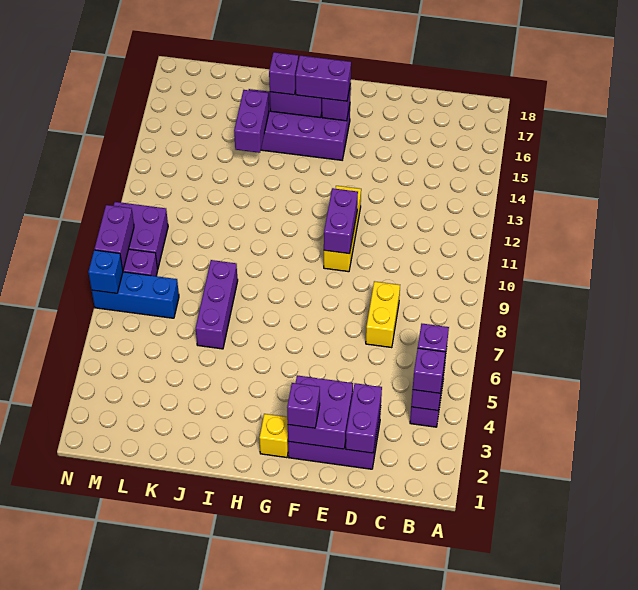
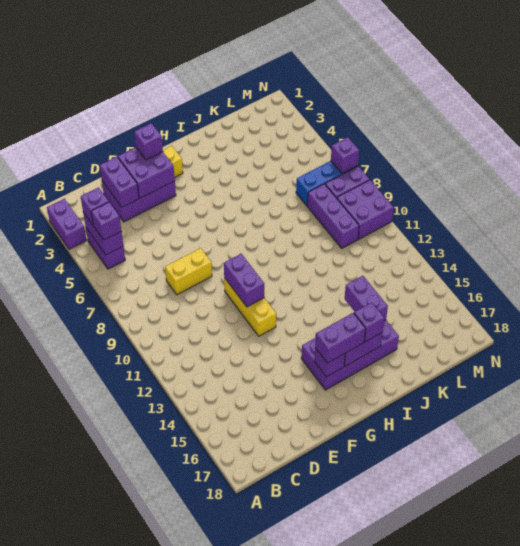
yellow 1x2 brick [366,281,400,348] -> yellow 1x2 brick turned to [165,248,212,295]
purple 1x3 brick [196,260,238,349] -> purple 1x3 brick moved to [307,184,359,248]
blue 1x1 brick [88,250,123,293] -> purple 1x1 brick [331,137,359,173]
purple 1x2 brick [94,205,134,269] -> purple 1x2 brick moved to [47,199,87,249]

